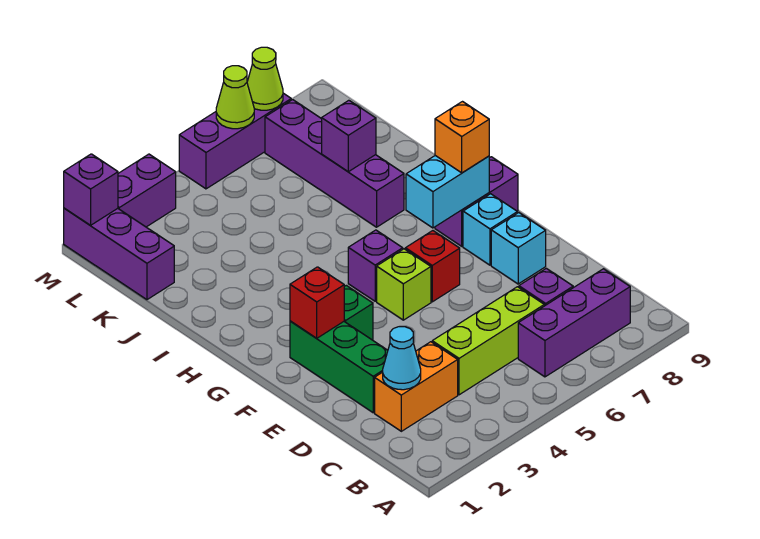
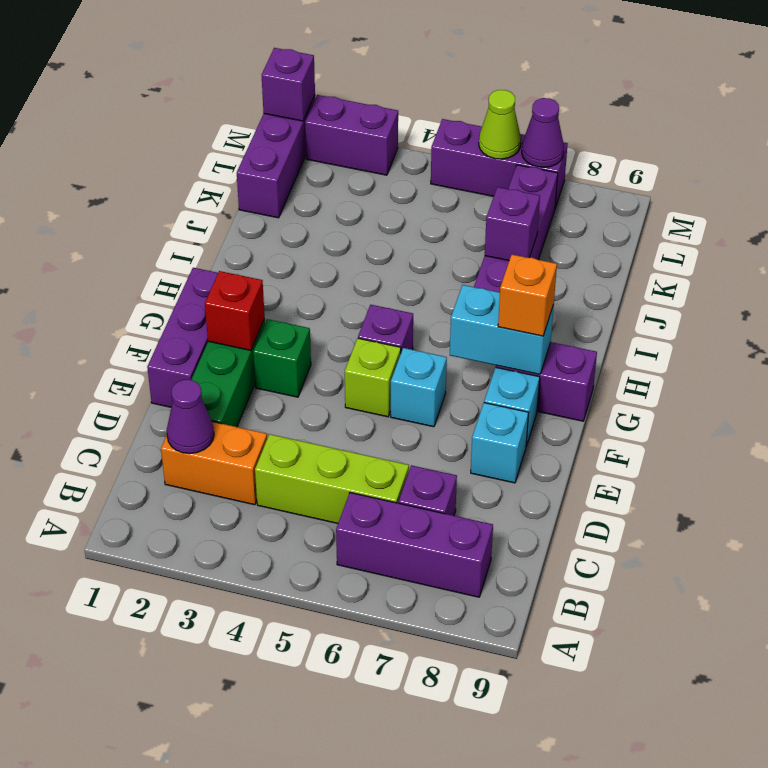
cyan 1x1 cone [383,327,421,390] -> purple 1x1 cone [167,380,214,454]
none -> purple 1x3 brick [147,268,218,407]
red 1x1 brick [405,231,460,302] -> cyan 1x1 brick [391,348,447,427]
lime 1x1 cone [247,47,283,110] -> purple 1x1 cone [522,98,564,167]

